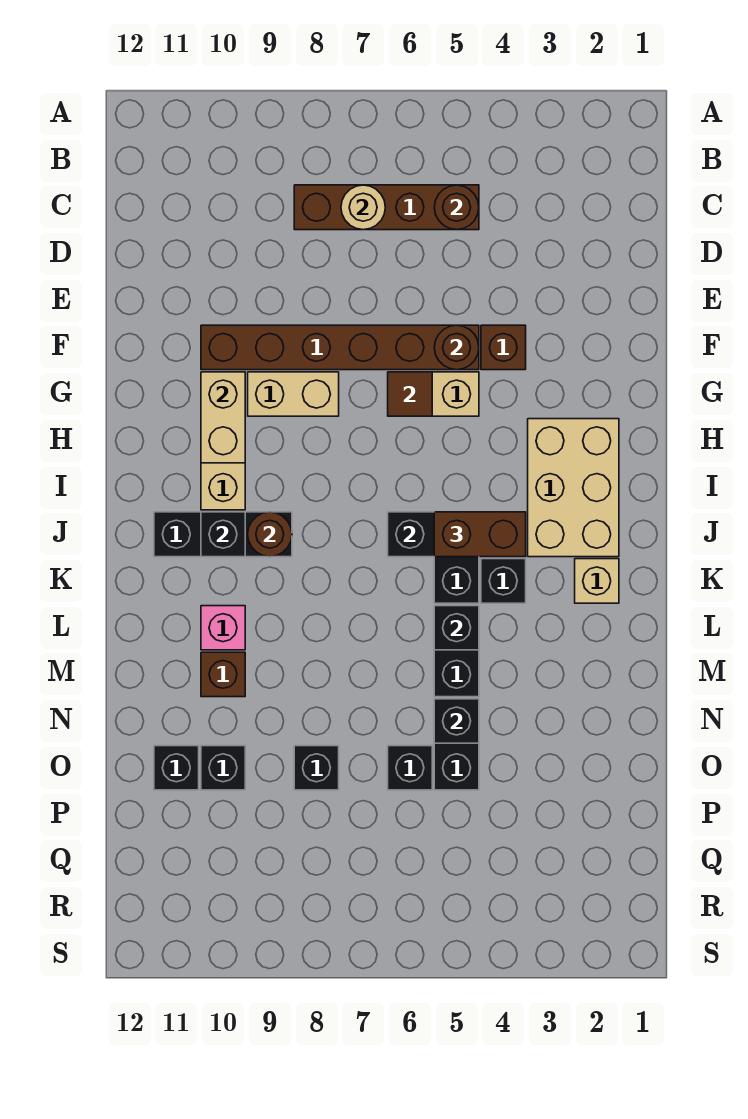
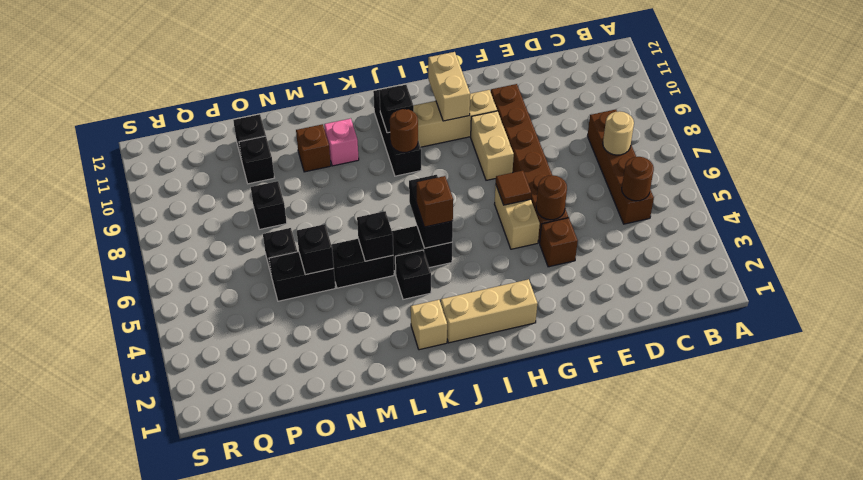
tan 1x2 brick [201,372,245,463] -> tan 1x2 brick turned to [428,52,470,121]
tan 2x3 brick [528,419,619,557] -> tan 1x3 brick [441,279,537,343]
brown 1x2 brick [434,512,526,557] -> brown 1x1 brick [417,176,453,227]

